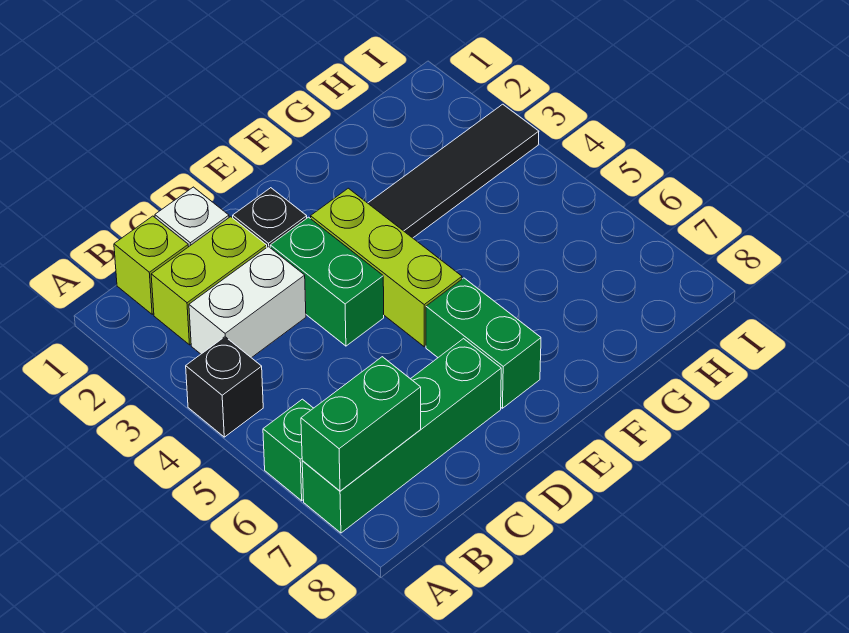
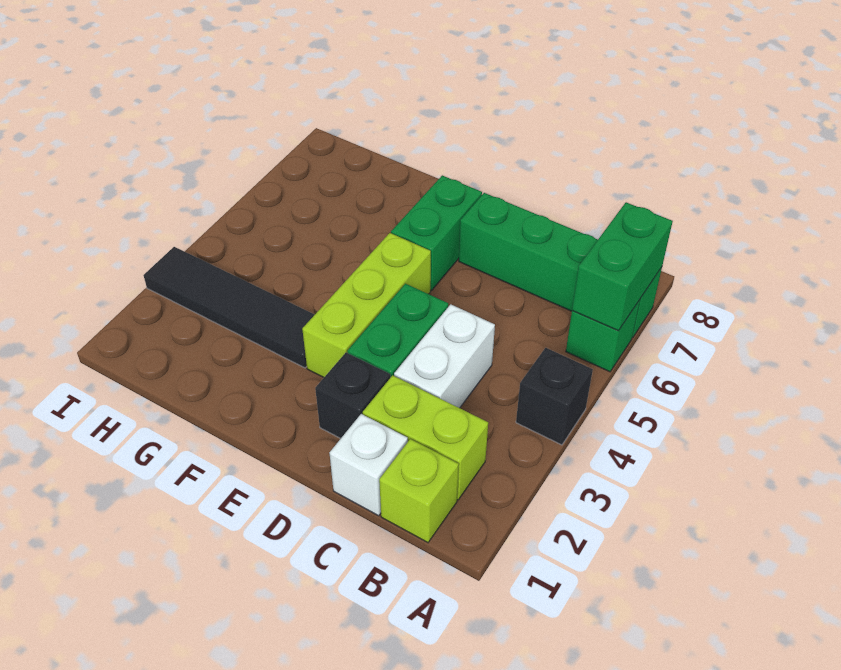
green 1x2 brick [301,357,421,491] -> green 1x2 brick turned to [572,202,673,331]
white 1x2 brick [189,246,306,358] -> white 1x2 brick turned to [394,304,495,408]

